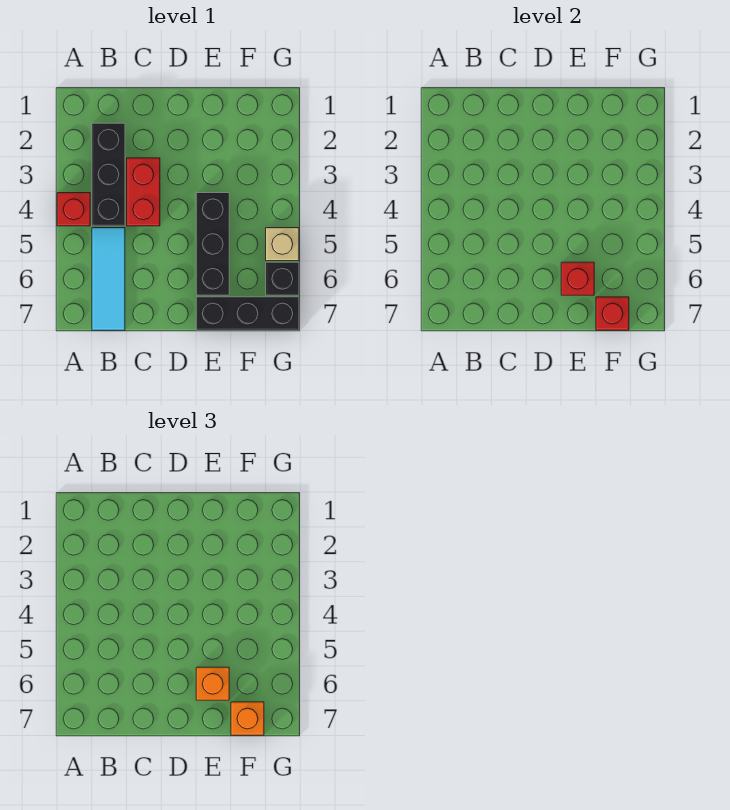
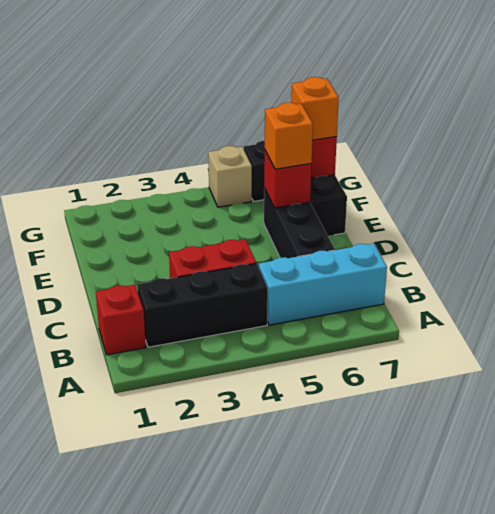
red 1x1 brick [57,193,90,226] -> red 1x1 brick moved to [96,285,146,355]
cyan 1x3 tile [92,228,125,330] -> cyan 1x3 brick [259,243,387,325]
black 1x3 brick [196,193,229,295] -> black 1x3 brick turned to [264,188,335,258]

